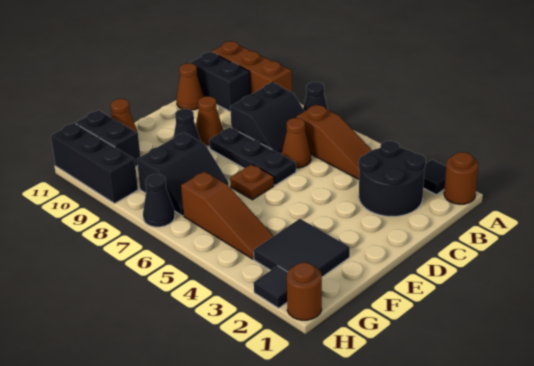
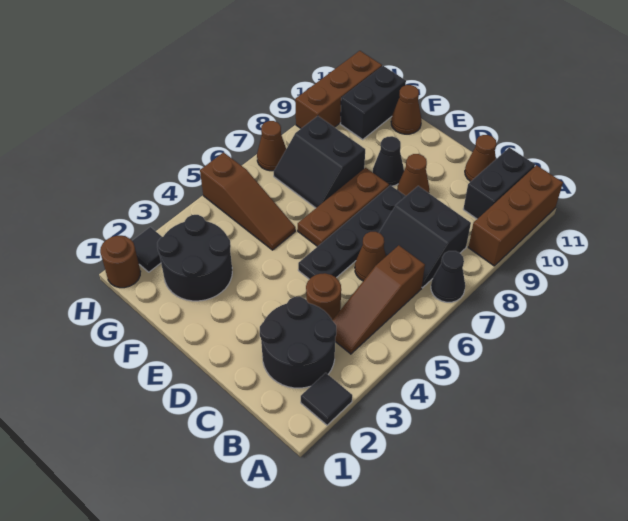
brown 1x1 round brick [444,152,478,204] -> brown 1x1 round brick moved to [306,273,341,320]
black 1x3 plate [209,127,296,185] -> black 1x4 plate [298,185,406,279]
brown 1x1 plate [230,164,274,200] -> brown 1x3 plate [298,168,389,247]
black 2x2 tile [254,219,350,277] -> black 2x2 round brick [157,215,232,301]
brown 1x3 slope [181,171,273,259] -> brown 1x3 slope turned to [200,153,295,250]
black 1x1 cone [143,174,175,227] -> brown 1x1 cone [257,121,286,171]
black 1x3 brick [51,123,138,203] -> brown 1x3 brick [295,51,382,128]

